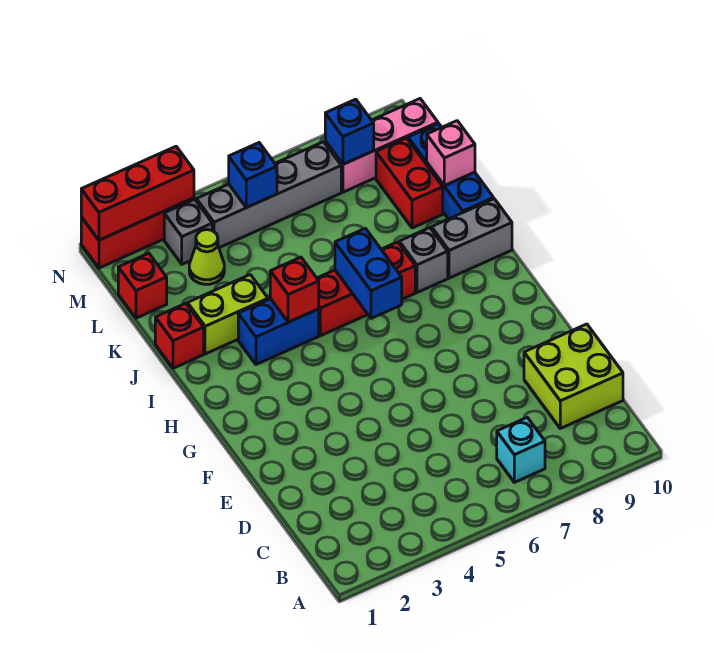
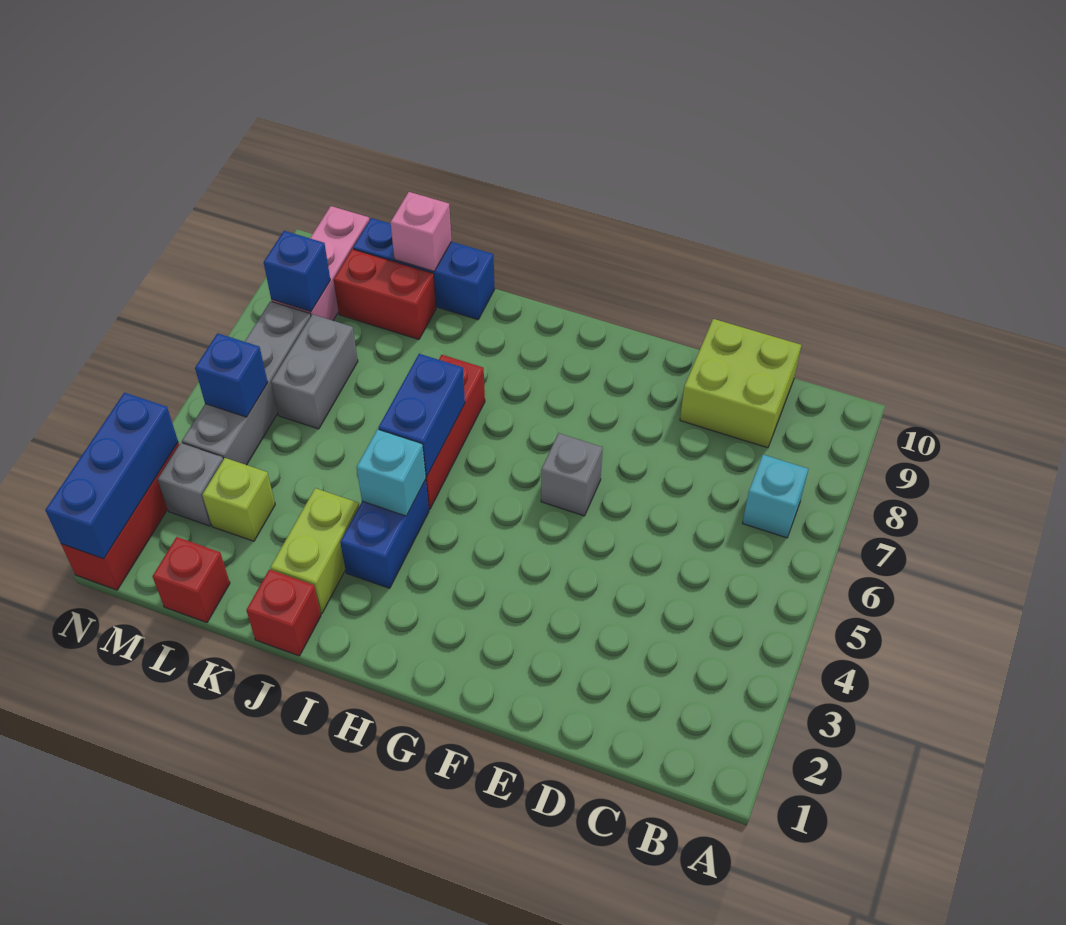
blue 1x2 brick [335,228,402,318] -> blue 1x2 brick turned to [378,354,465,476]
red 1x1 brick [270,257,319,322] -> cyan 1x1 brick [357,429,426,516]
grey 1x1 brick [399,228,448,292] -> grey 1x1 brick moved to [541,433,603,516]
grey 1x2 brick [432,199,512,278] -> grey 1x2 brick moved to [271,314,358,429]
lime 1x1 cone [189,230,224,284] -> lime 1x1 brick [202,458,275,541]
red 1x3 brick [81,147,194,240] -> blue 1x3 brick [45,393,178,559]

